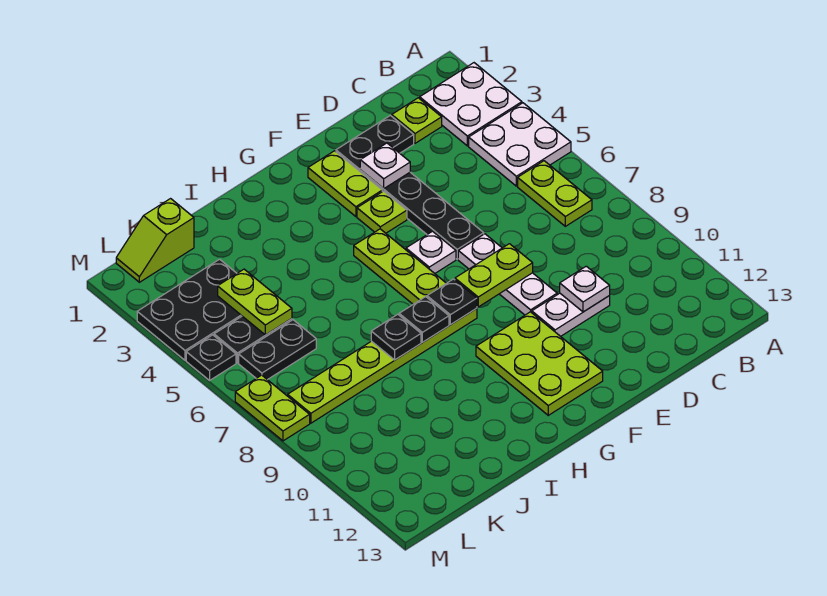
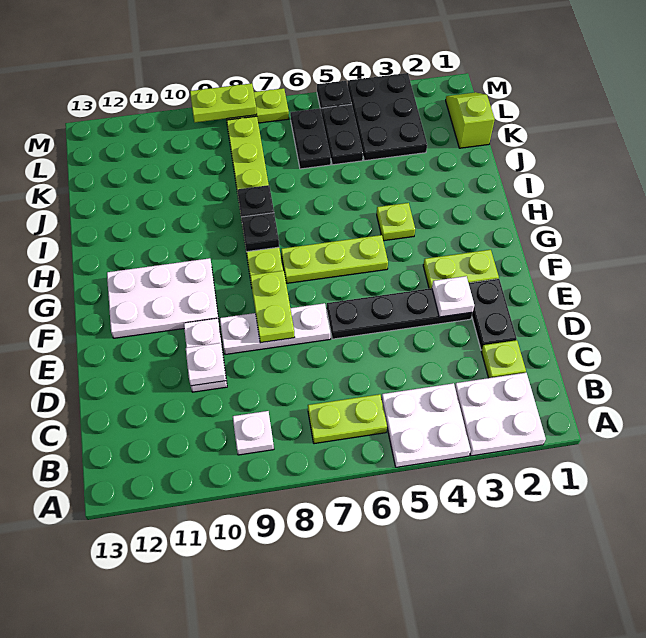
lime 1x1 plate [357,191,407,233] -> lime 1x1 plate moved to [377,203,415,241]
white 1x1 plate [406,231,456,273] -> white 1x1 plate moved to [233,411,274,455]
lime 2x3 plate [476,312,603,415] -> white 2x3 plate [107,258,219,338]
black 1x1 plate [427,279,477,325] -> none
lime 1x2 plate [218,269,292,335] -> lime 1x2 plate moved to [190,83,257,122]

